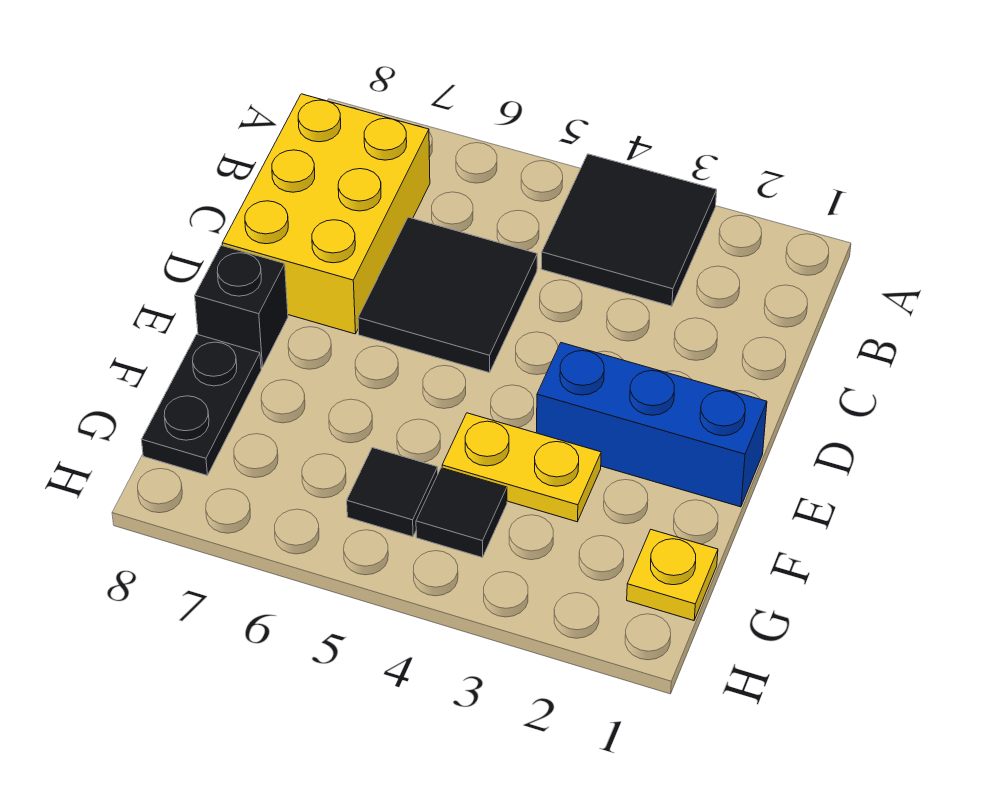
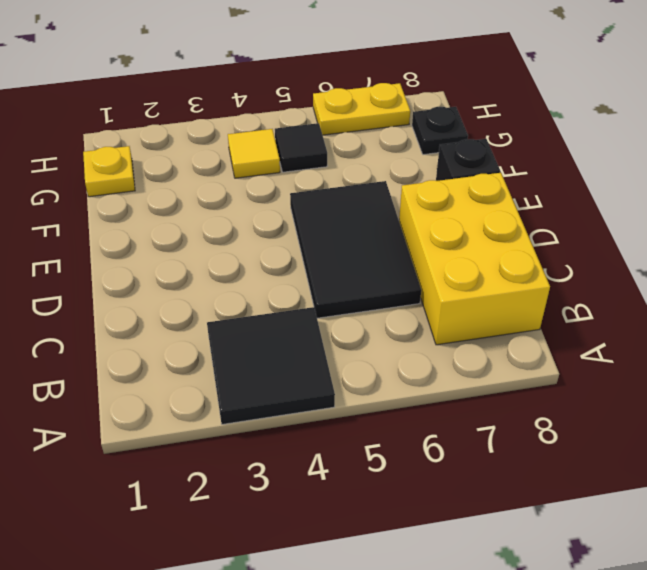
black 2x2 tile [358,217,537,373] -> black 2x3 tile [290,181,421,318]
blue 1x3 brick [536,343,767,507] -> none
yellow 1x2 plate [442,413,601,522] -> yellow 1x2 plate moved to [313,83,410,135]
black 1x2 plate [141,334,261,475] -> black 1x1 plate [412,107,468,155]
black 1x1 tile [416,468,507,558] -> yellow 1x1 tile [228,129,280,178]

